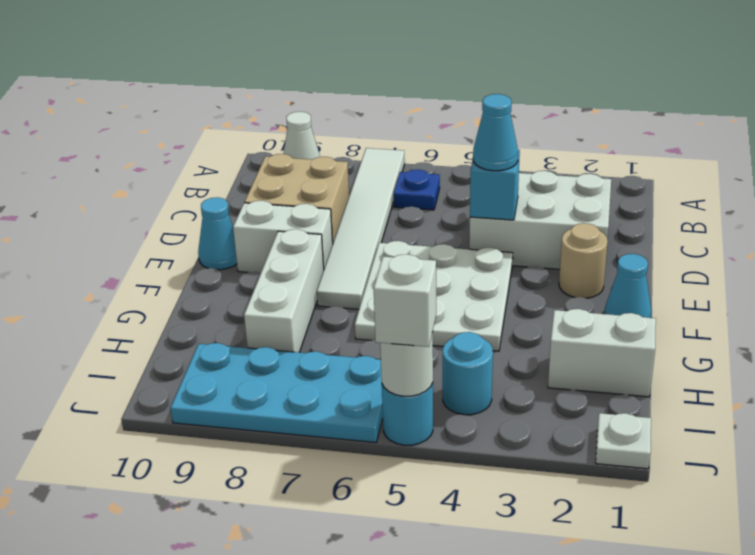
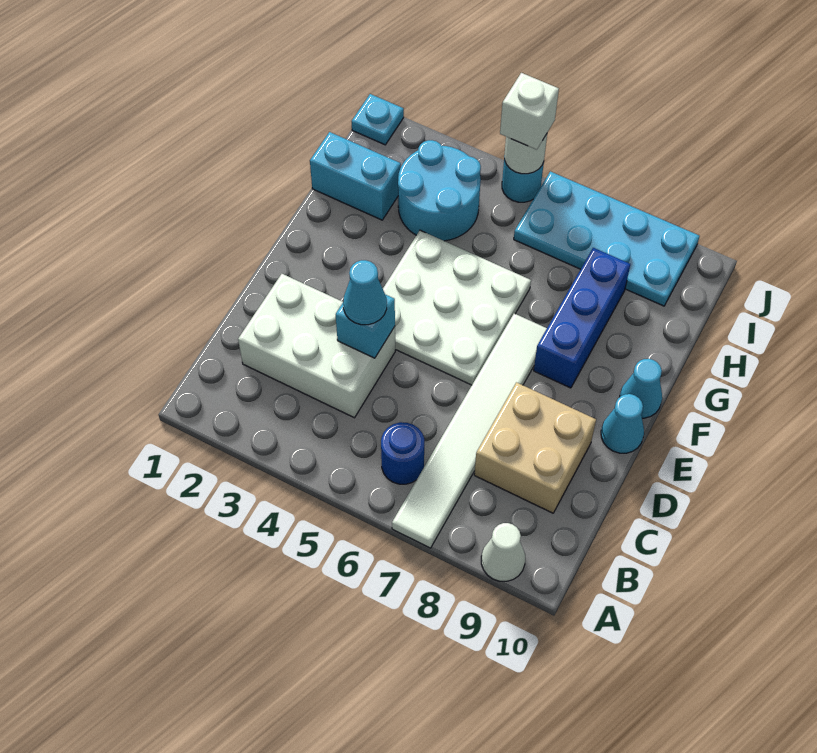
blue 1x1 plate [394,169,440,210] -> blue 1x1 round brick [381,422,424,484]
tan 1x1 round brick [559,223,608,298] -> none
white 1x2 brick [233,201,333,273] -> none
cyan 1x1 cone [604,254,652,318] -> cyan 1x1 cone moved to [620,359,662,418]
white 1x3 brick [244,229,324,352] -> blue 1x3 brick [534,248,630,388]
white 1x2 brick [548,309,656,397] -> cyan 1x2 brick [310,132,401,220]
cyan 1x1 round brick [443,332,493,415] -> cyan 2x2 round brick [398,140,481,241]
white 1x1 plate [596,413,651,469] -> cyan 1x1 plate [352,94,404,145]

